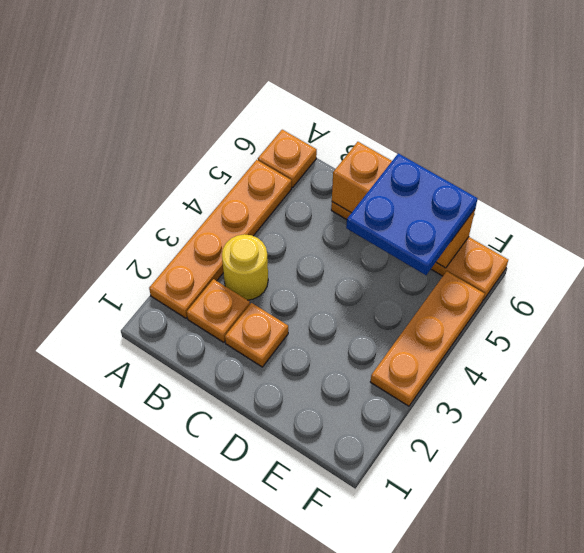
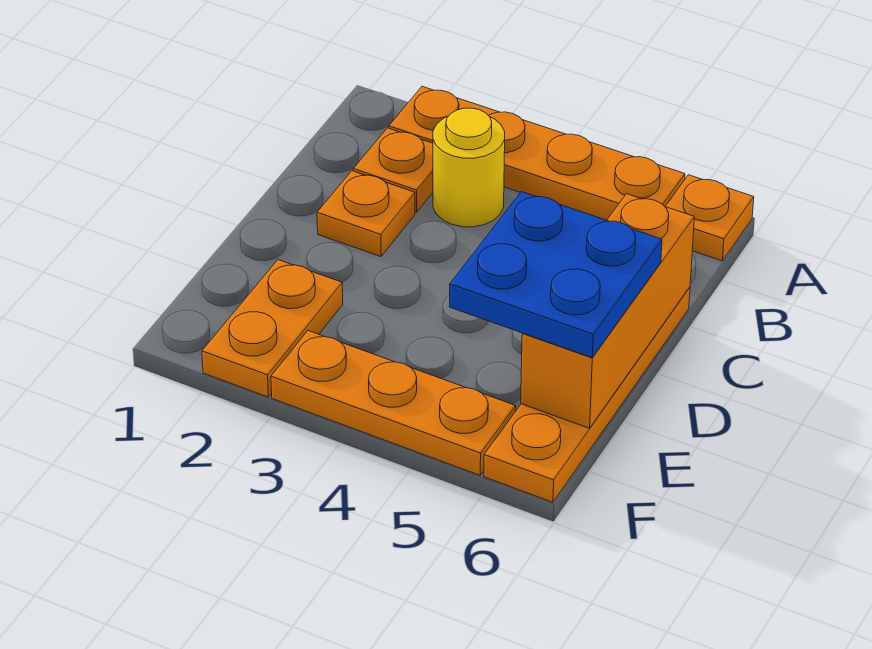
none -> orange 1x2 plate [202,260,343,397]

